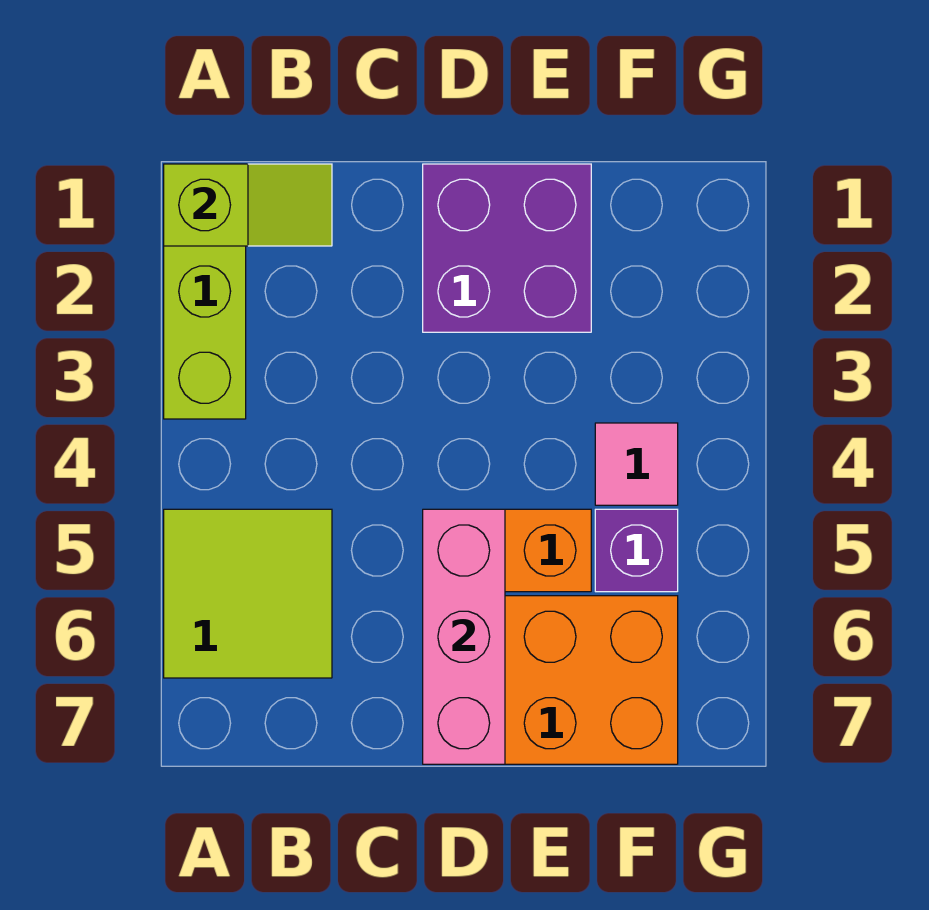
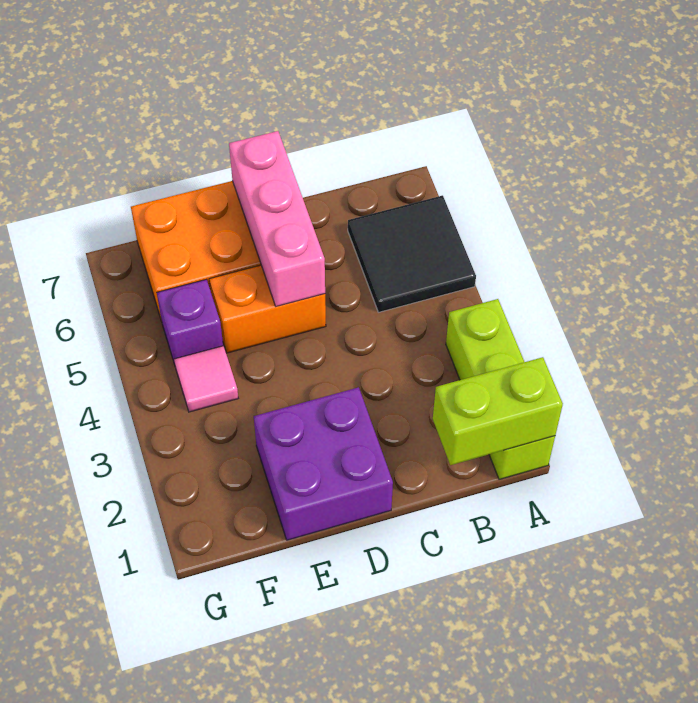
lime 1x2 slope [164,164,332,246] -> lime 1x2 brick [433,357,563,465]
lime 2x2 tile [164,509,332,678] -> black 2x2 tile [348,195,476,312]

